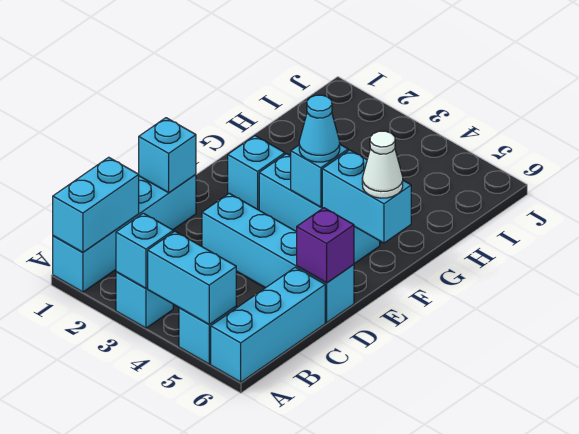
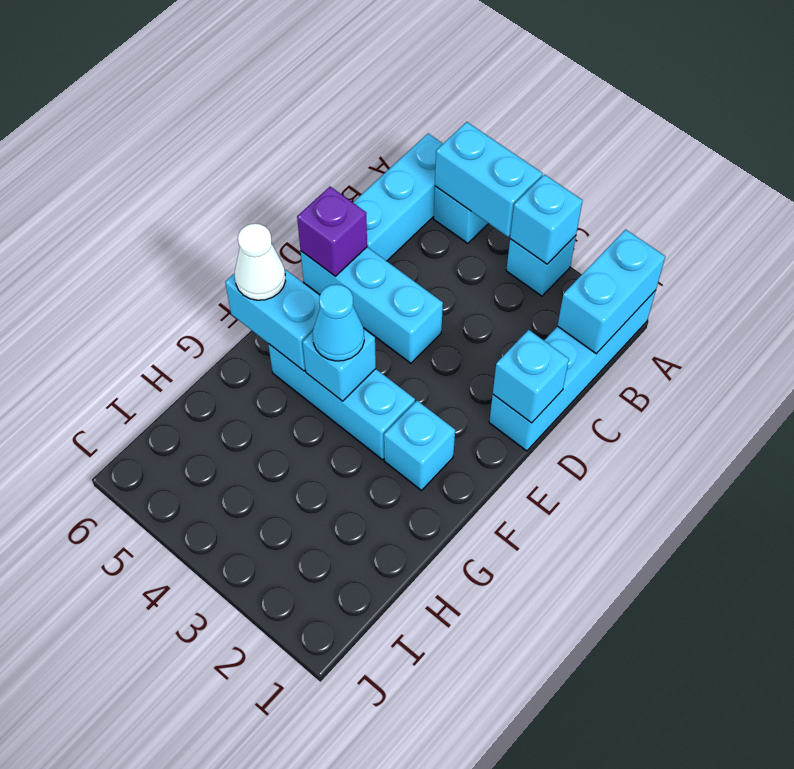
cyan 1x4 brick [202,193,354,322] -> cyan 1x3 brick [301,247,443,363]

